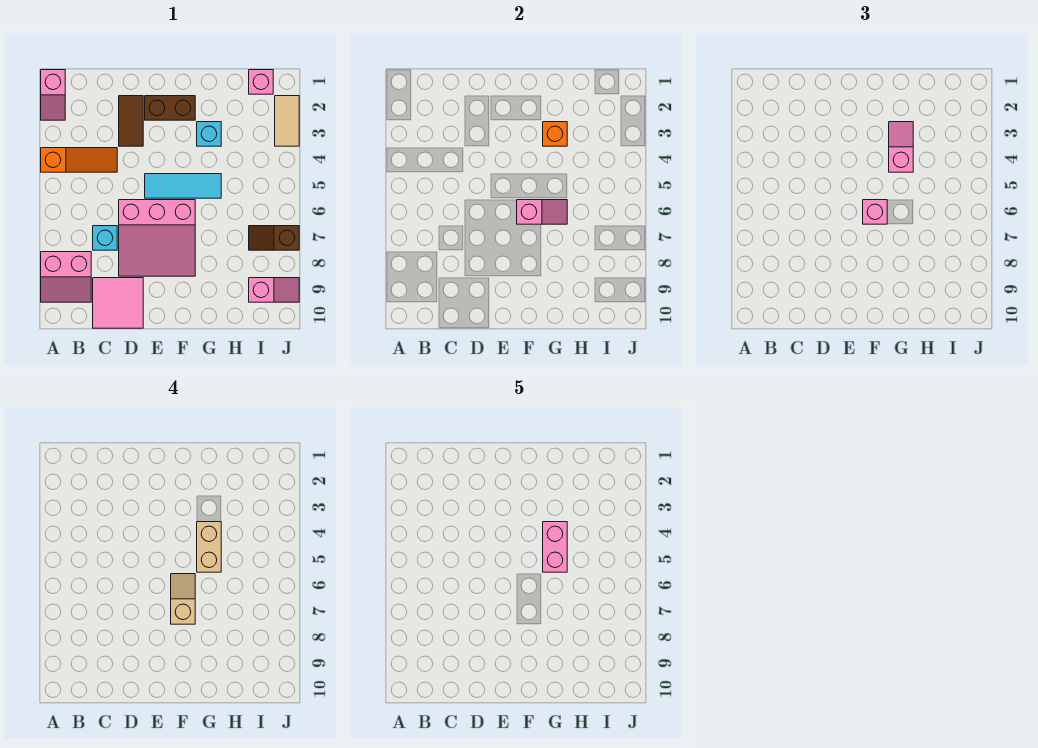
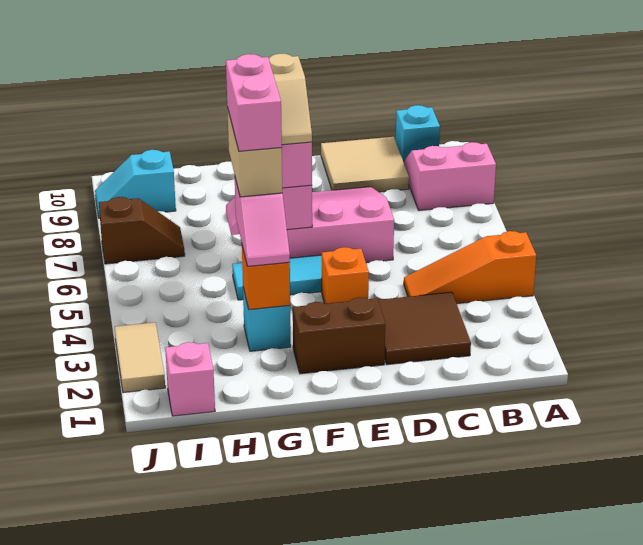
pink 1x2 slope [41,70,65,120] -> none
cyan 1x1 brick [93,226,117,250] -> cyan 1x1 brick moved to [396,105,440,162]
pink 2x2 tile [93,278,143,328] -> tan 2x2 tile [321,137,409,192]
brown 1x2 tile [119,96,143,146] -> brown 2x2 tile [378,292,471,365]
none -> orange 1x1 brick [322,247,369,304]
pink 1x2 slope [249,278,299,302] -> cyan 1x2 slope [95,150,176,218]

